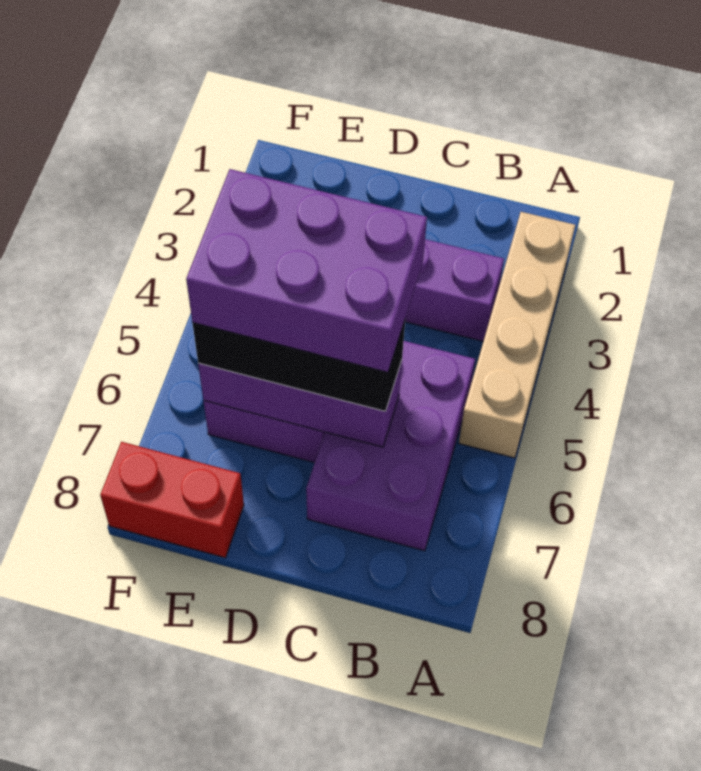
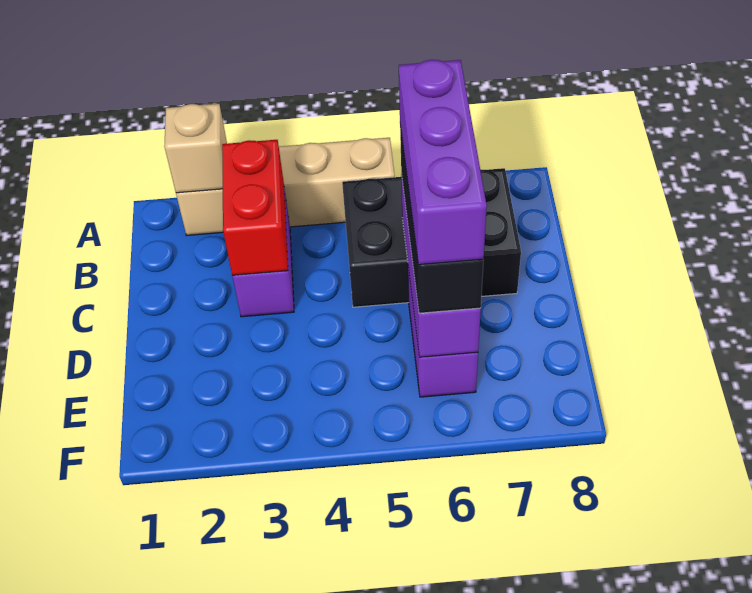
none -> tan 1x1 brick [164,104,227,193]
purple 2x3 brick [306,341,475,551] -> black 2x3 brick [342,168,521,307]
purple 2x3 brick [186,169,427,372] -> purple 1x3 brick [399,60,487,265]
red 1x2 brick [100,442,244,558] -> red 1x2 brick moved to [222,140,288,275]

